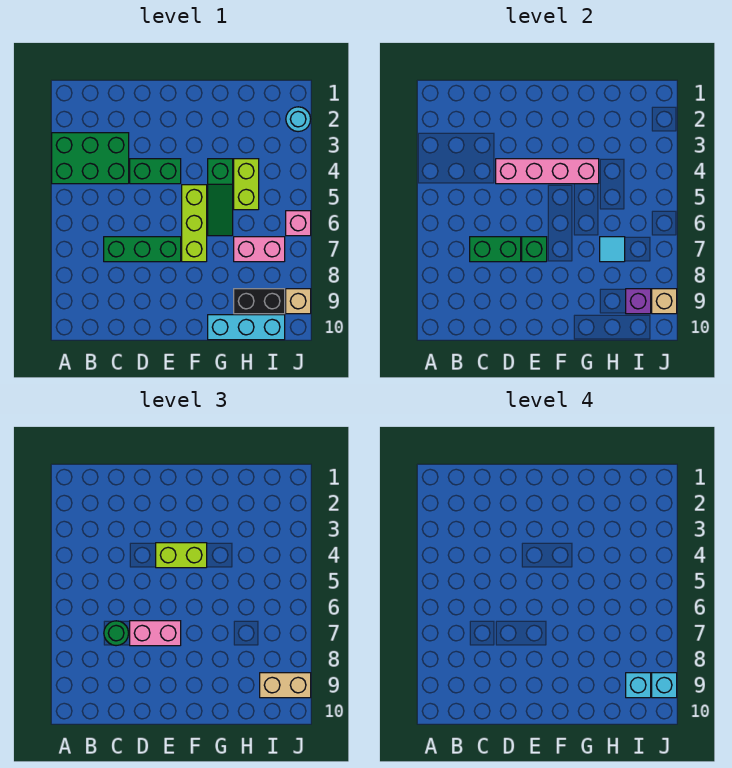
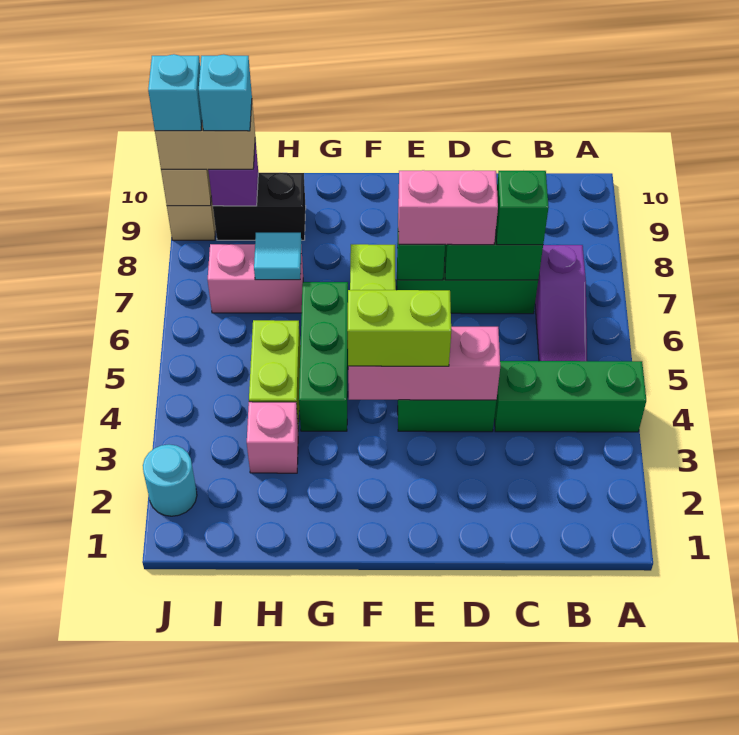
green 2x3 brick [52,133,129,184] -> green 1x3 brick [494,361,646,432]
none -> purple 1x3 slope [535,245,587,361]
green 1x1 round brick [104,621,129,646] -> green 1x1 brick [496,171,549,245]
pink 1x4 brick [496,159,599,184] -> pink 1x3 brick [348,327,500,400]
green 1x3 slope [208,159,233,236] -> green 1x3 brick [299,282,348,431]
cyan 1x3 brick [208,315,285,340] -> none
pink 1x1 brick [286,211,311,236] -> pink 1x1 brick moved to [247,402,298,473]

